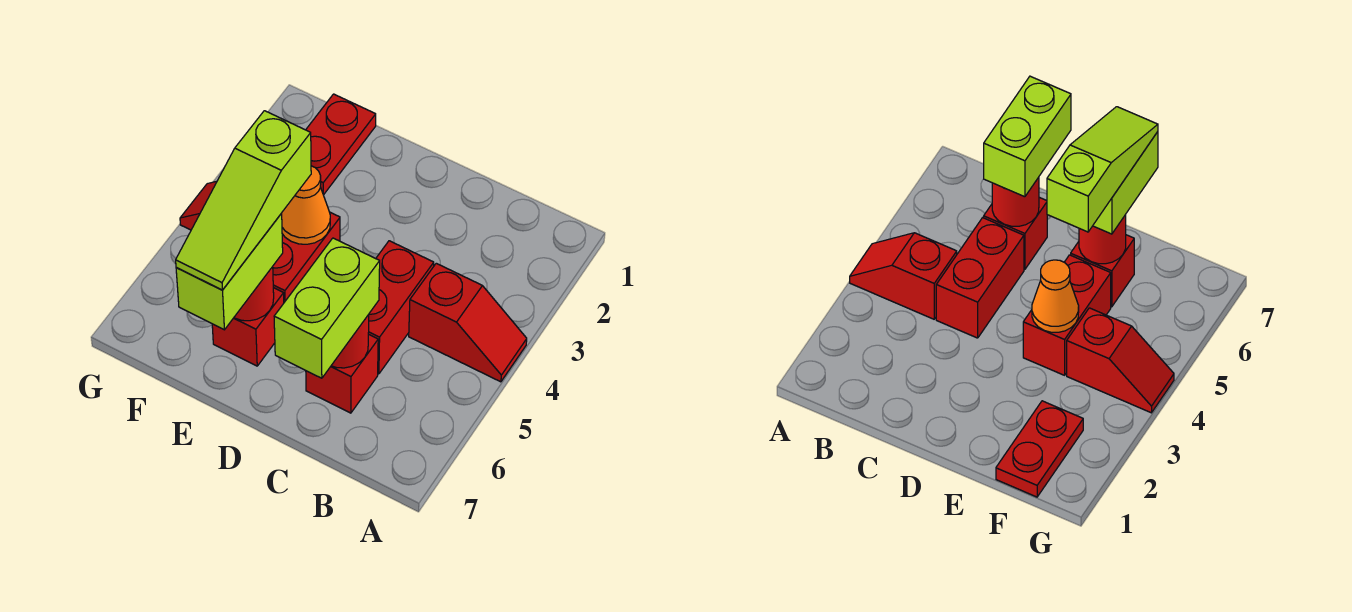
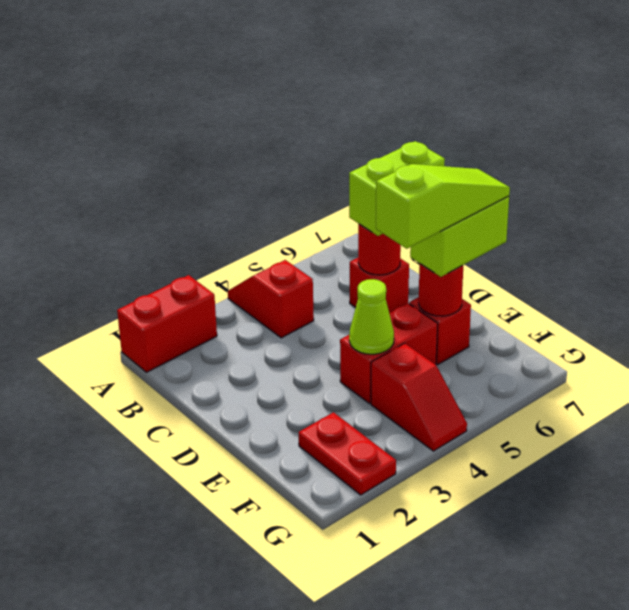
red 1x2 brick [368,241,434,374] -> red 1x2 brick moved to [117,275,217,372]
orange 1x1 cone [281,166,330,244] -> lime 1x1 cone [349,279,394,354]
red 1x2 plate [306,94,376,195] -> red 1x2 plate turned to [299,412,396,495]

